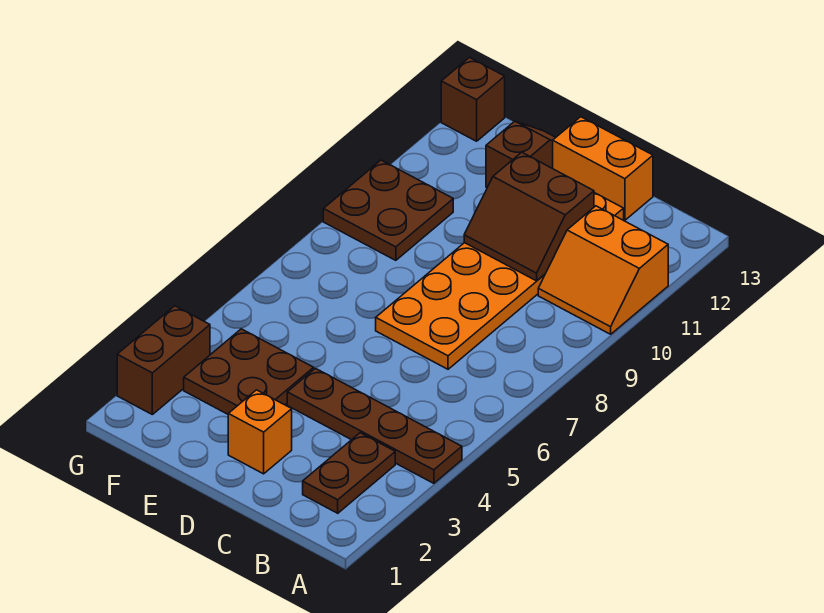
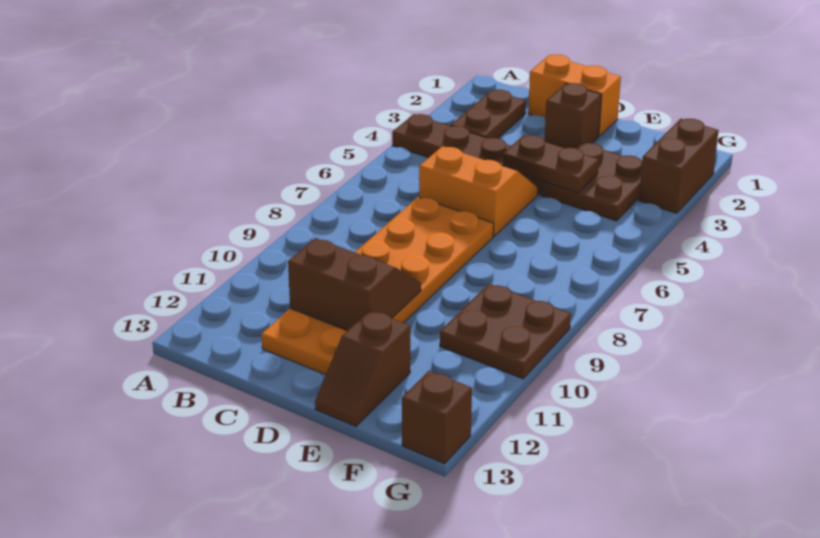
orange 2x2 slope [538,206,668,334] -> orange 2x2 slope moved to [419,146,538,236]
orange 1x2 brick [553,117,653,220] -> orange 1x2 brick moved to [528,54,621,136]
orange 1x1 brick [228,390,292,474] -> brown 1x1 brick [544,83,601,148]
none -> brown 1x2 plate [503,135,599,193]

